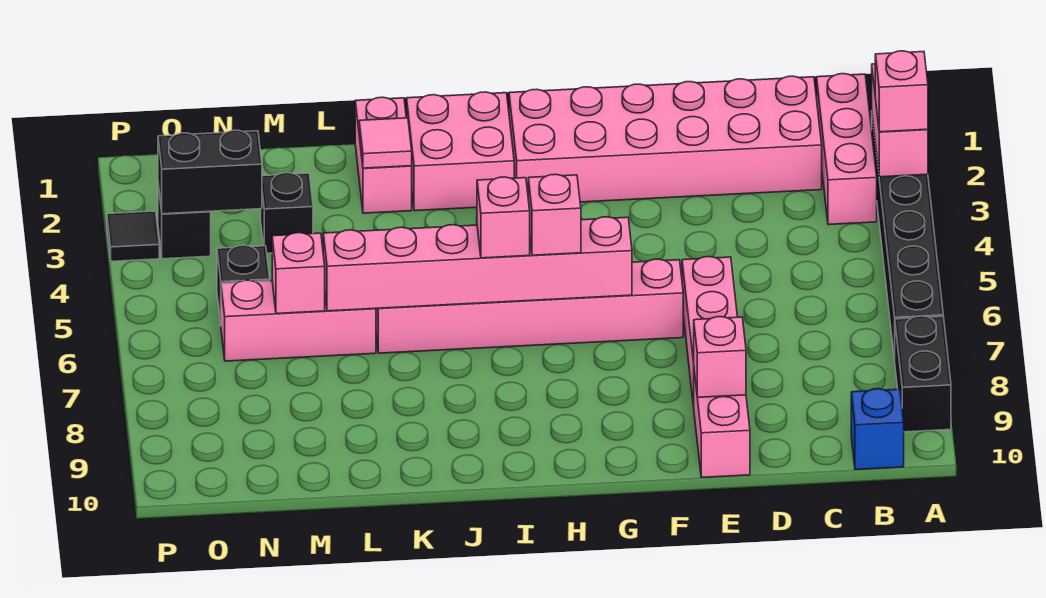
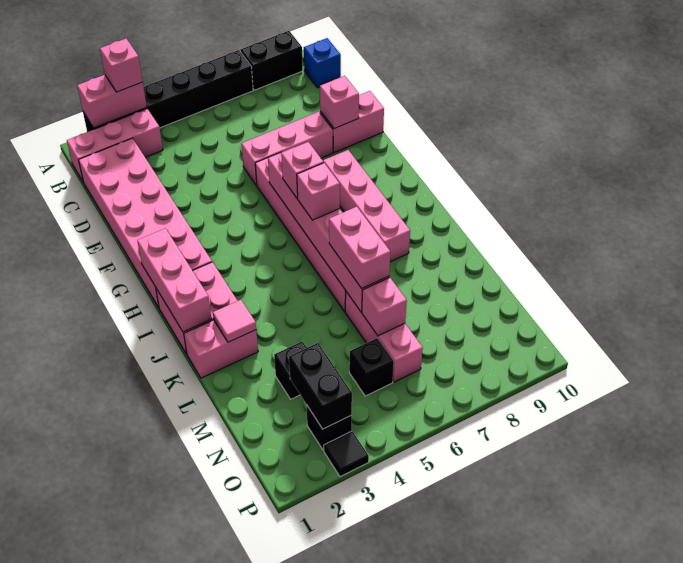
none -> pink 1x4 brick [323,150,410,262]
none -> pink 1x3 brick [137,228,211,332]
none -> pink 1x2 brick [329,207,390,288]

